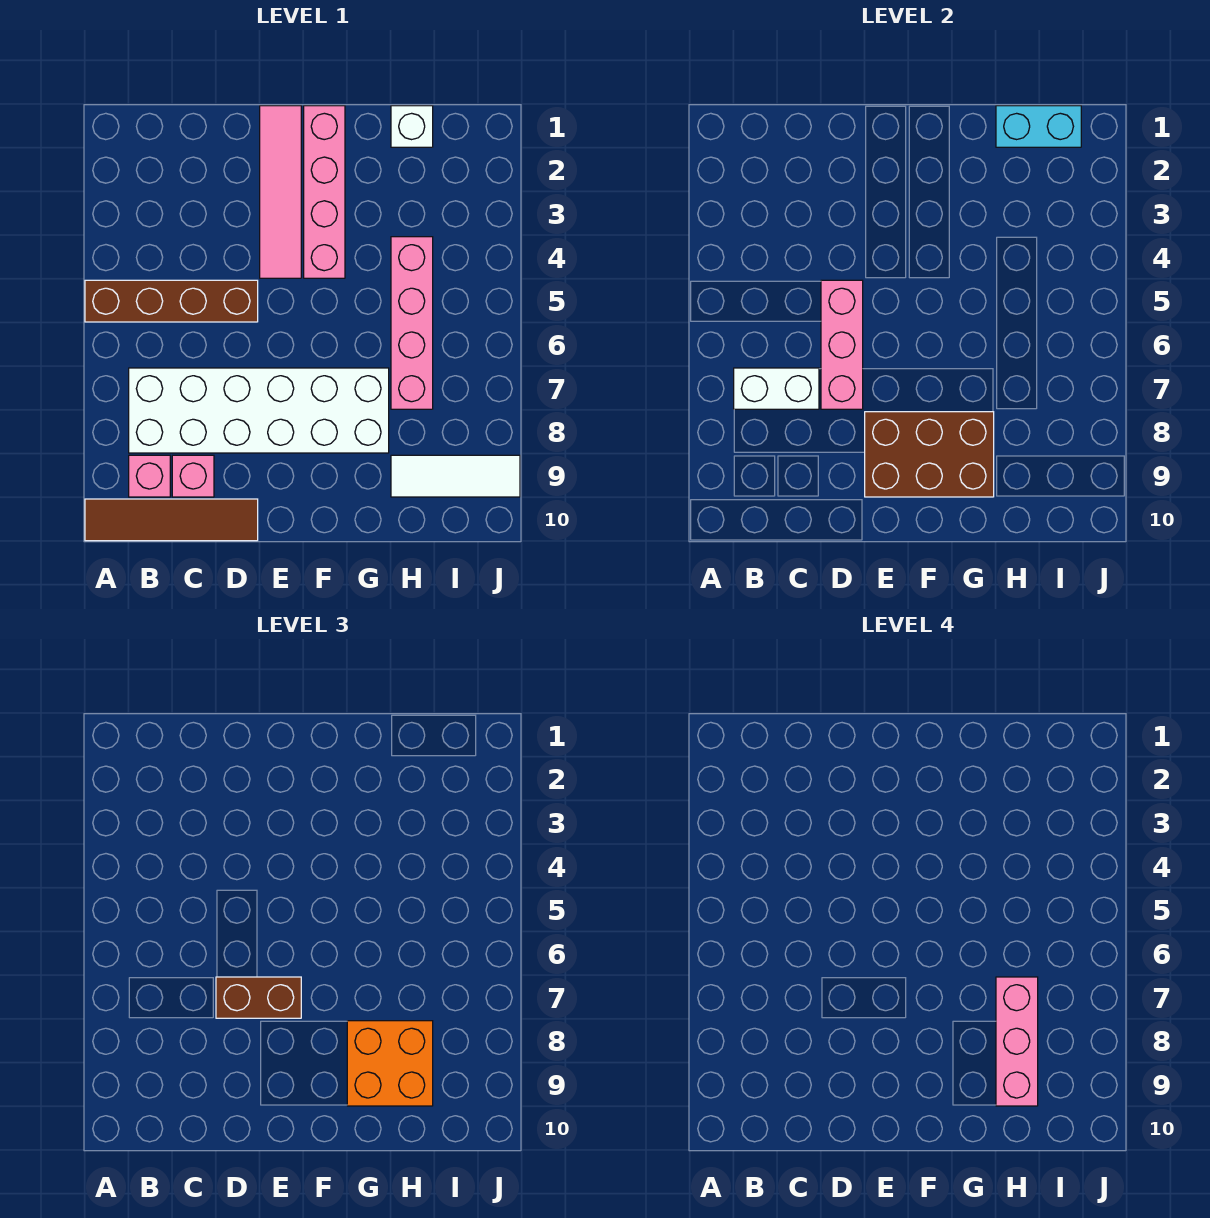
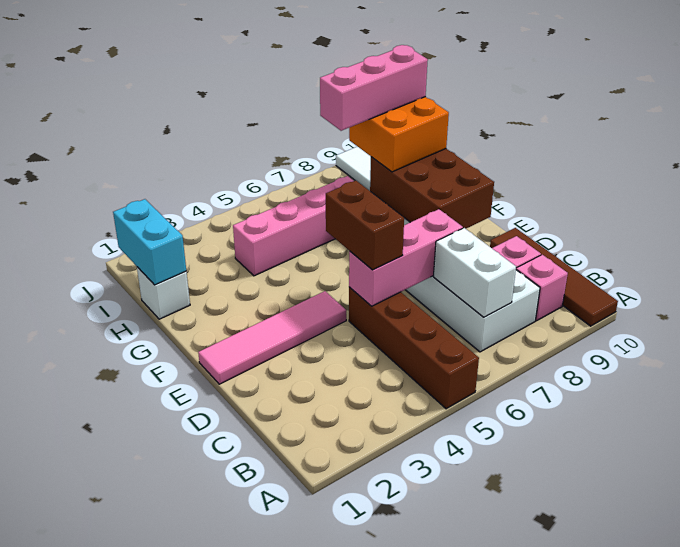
brown 1x2 brick [216,977,301,1018] -> brown 1x2 brick moved to [326,180,404,270]
pink 1x4 brick [304,106,345,278] -> none

